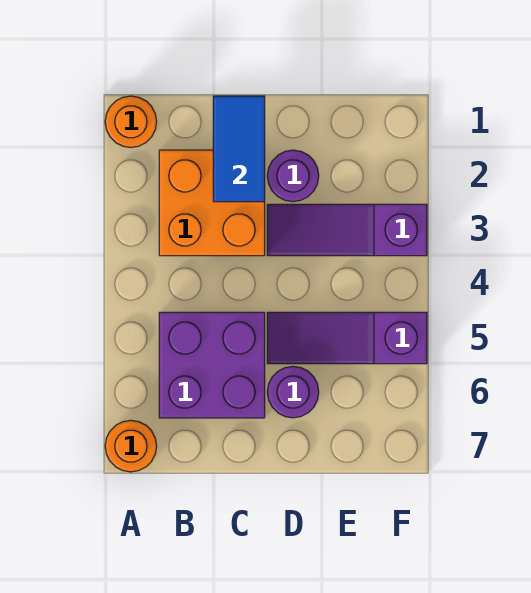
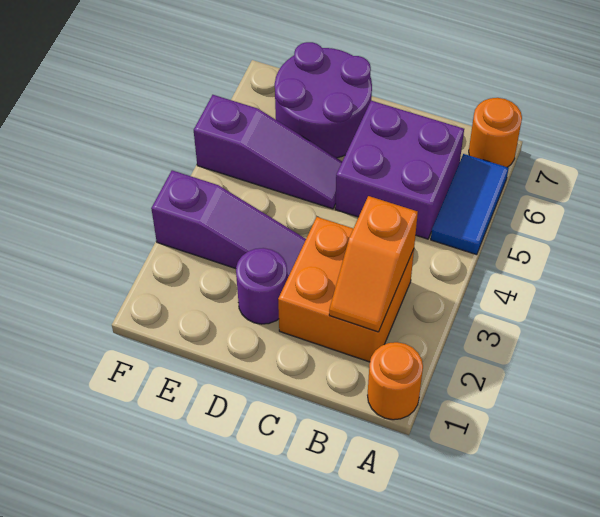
none -> orange 1x2 slope [329,196,418,332]
blue 1x2 tile [213,96,265,202] -> blue 1x2 tile moved to [431,154,509,255]
purple 1x1 round brick [267,366,319,418] -> purple 2x2 round brick [275,42,372,158]

